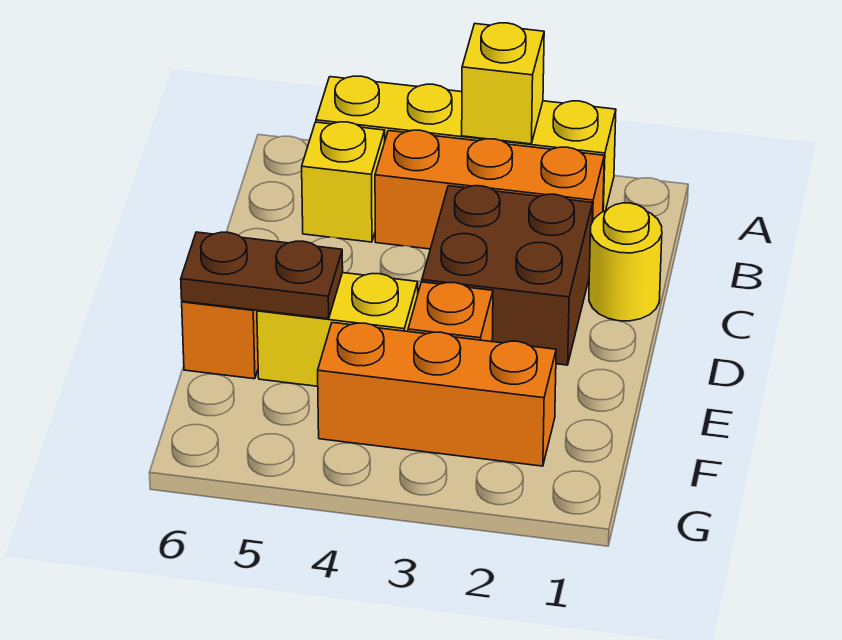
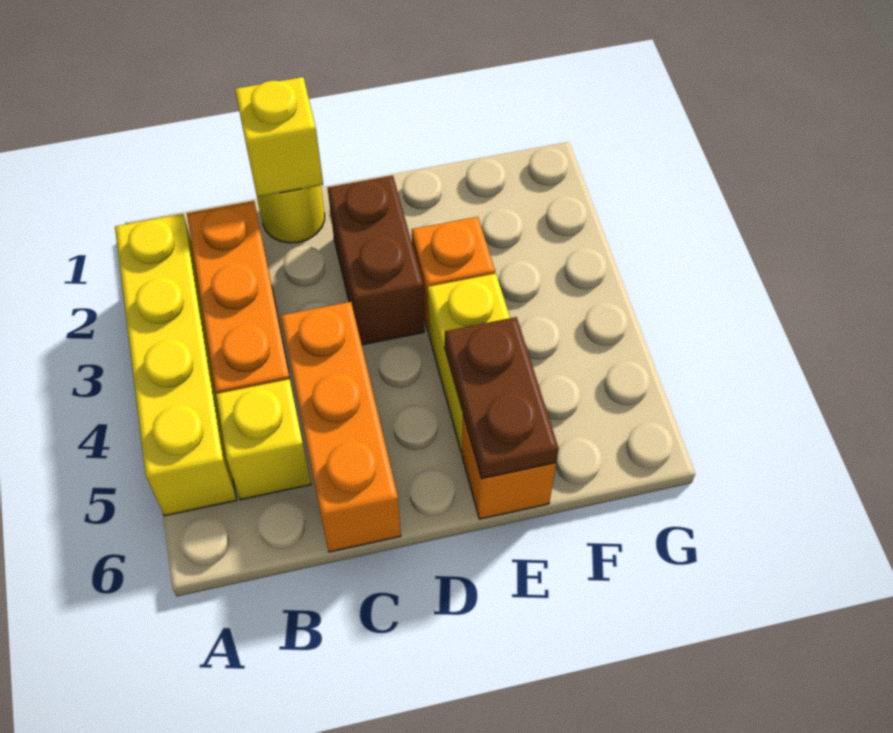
yellow 1x1 brick [462,23,544,144] -> yellow 1x1 brick moved to [235,77,323,197]
brown 2x2 brick [422,186,593,365] -> brown 1x2 brick [328,176,425,345]
orange 1x3 brick [318,323,556,466] -> orange 1x3 brick moved to [281,302,401,552]

